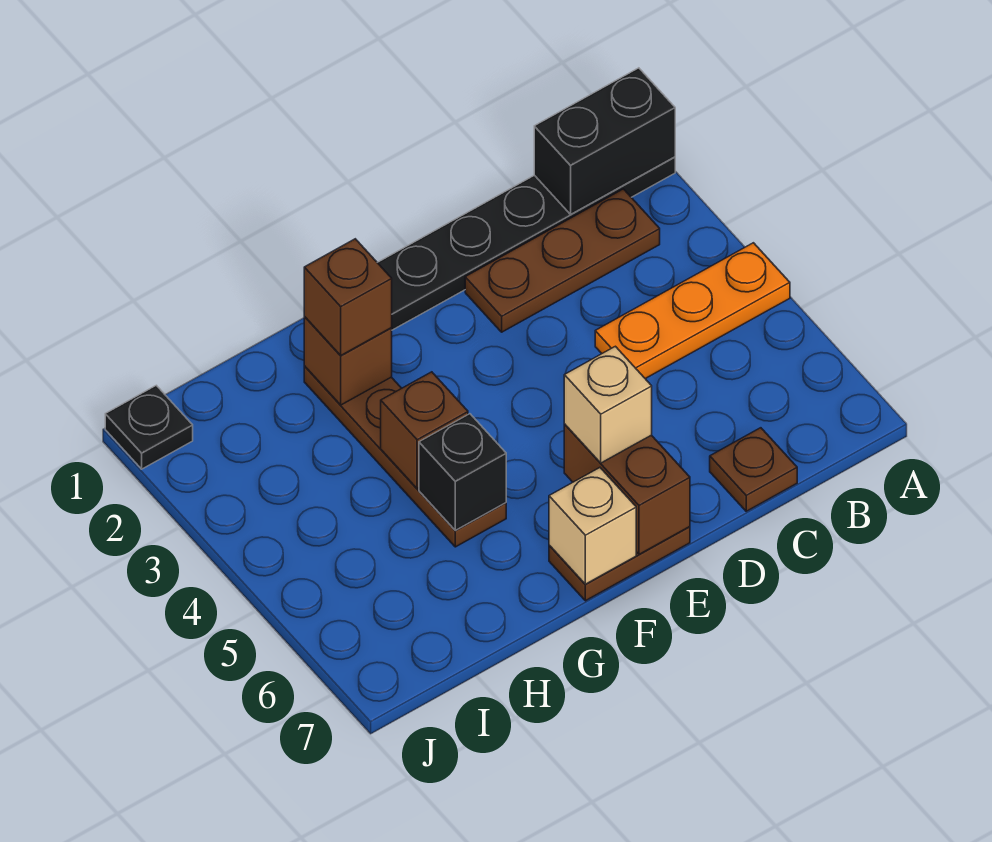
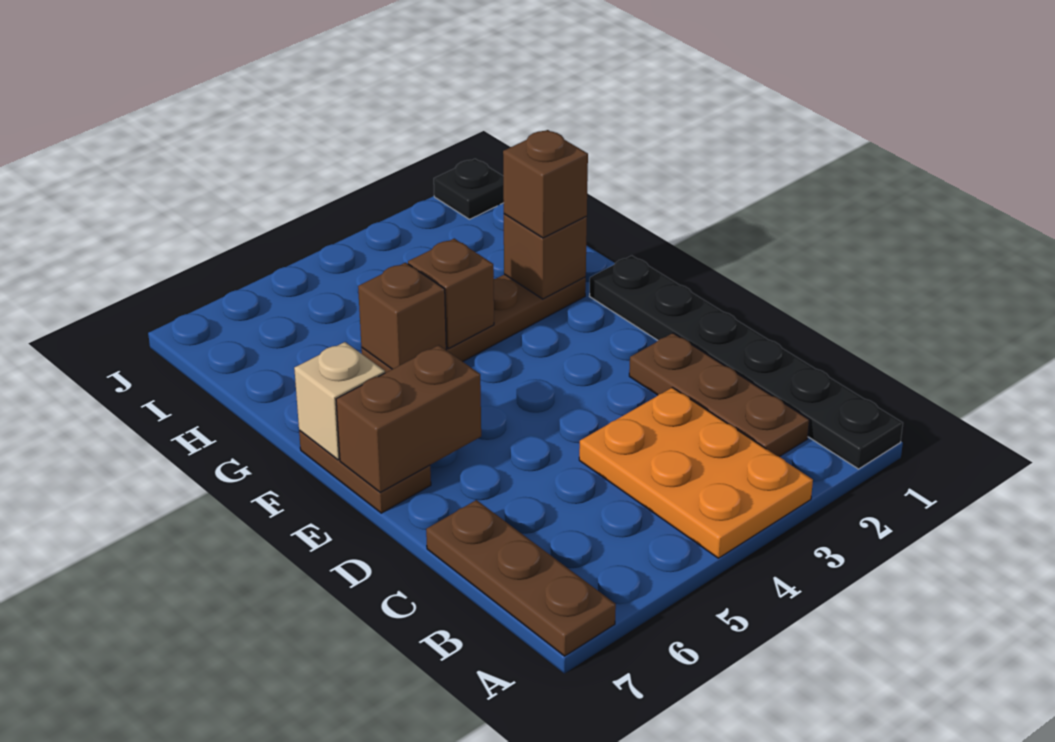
black 1x2 brick [534,68,675,214] -> none
orange 1x3 plate [595,243,790,379] -> orange 2x3 plate [579,388,813,558]
brown 1x1 plate [710,428,797,511] -> brown 1x3 plate [426,500,616,656]
tan 1x1 brick [564,346,652,463] -> none
black 1x1 brick [419,414,506,530] -> brown 1x1 brick [358,262,446,369]

